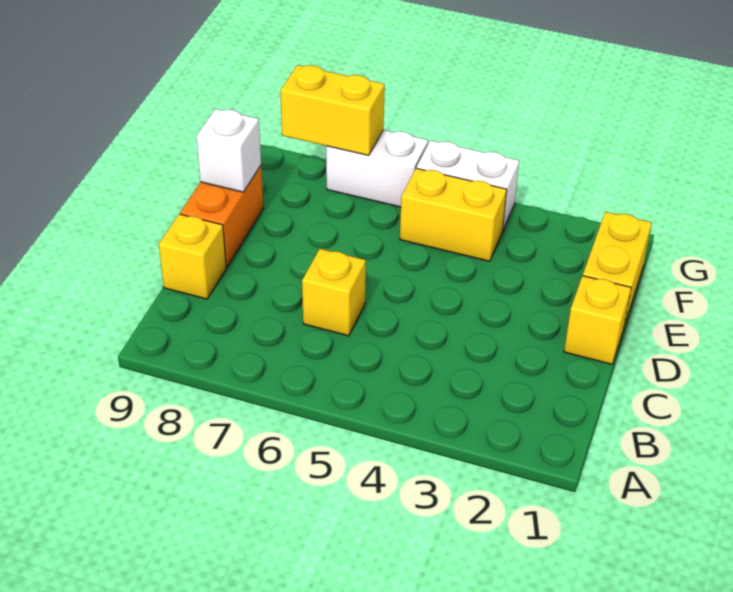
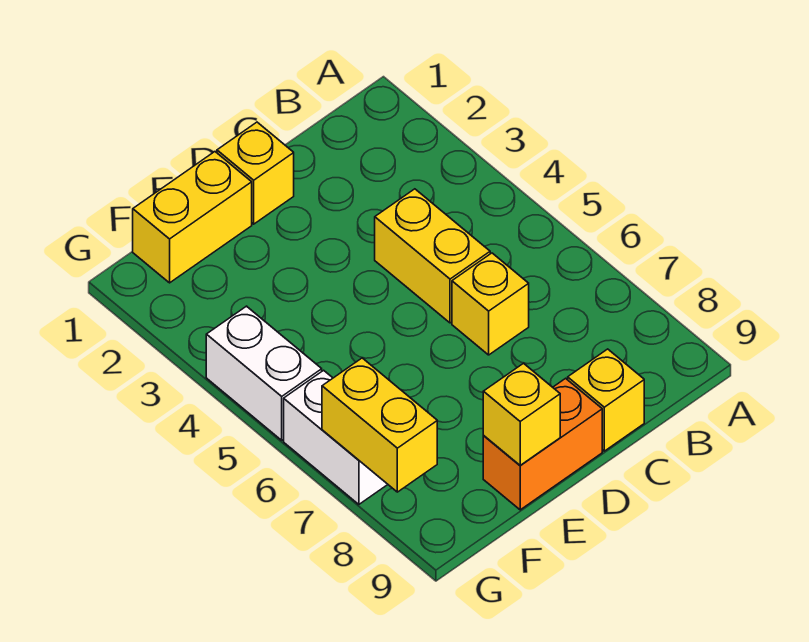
white 1x1 brick [196,109,261,192] -> yellow 1x1 brick [483,363,560,465]
yellow 1x2 brick [400,168,507,261] -> yellow 1x2 brick moved to [375,189,490,323]

